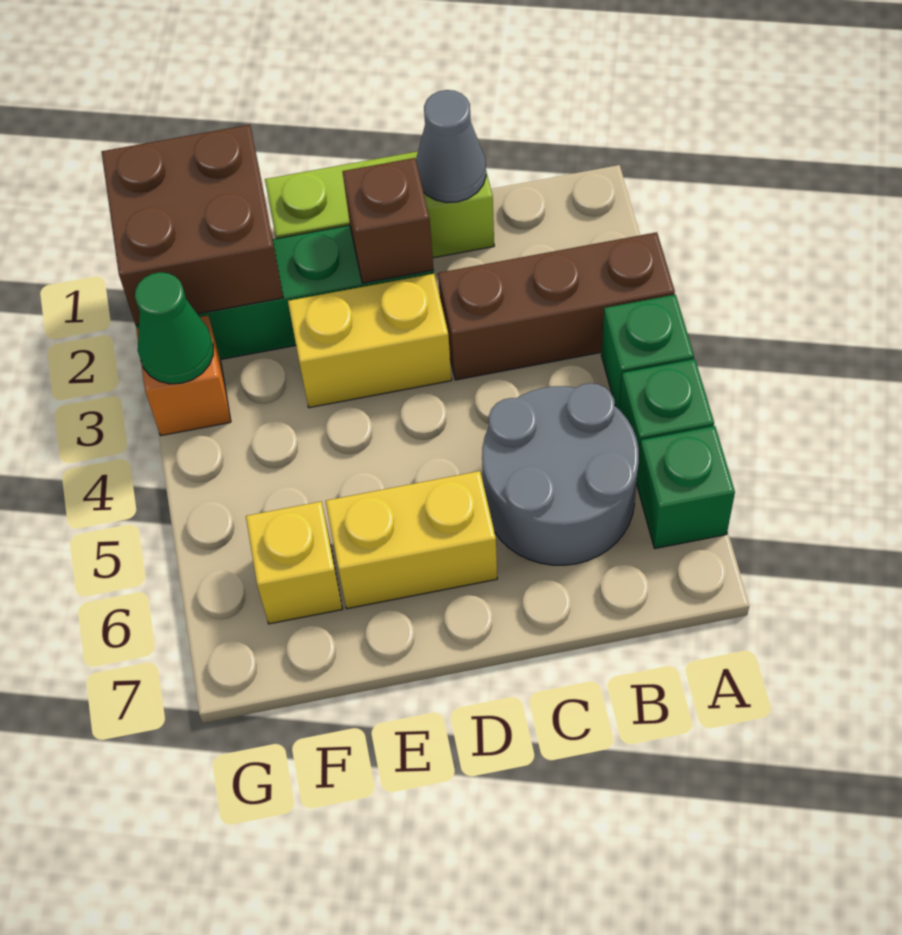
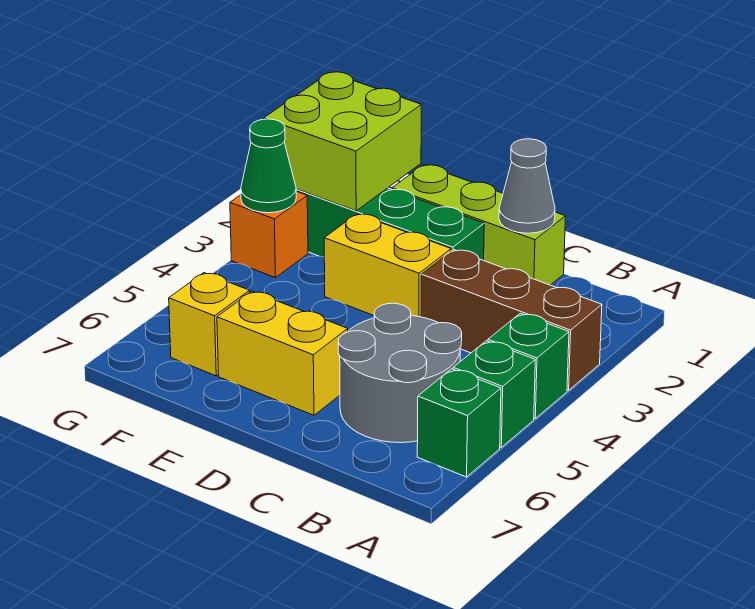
brown 1x1 brick [343,158,434,283] -> none
brown 2x2 brick [102,125,283,325] -> lime 2x2 brick [264,72,421,211]

